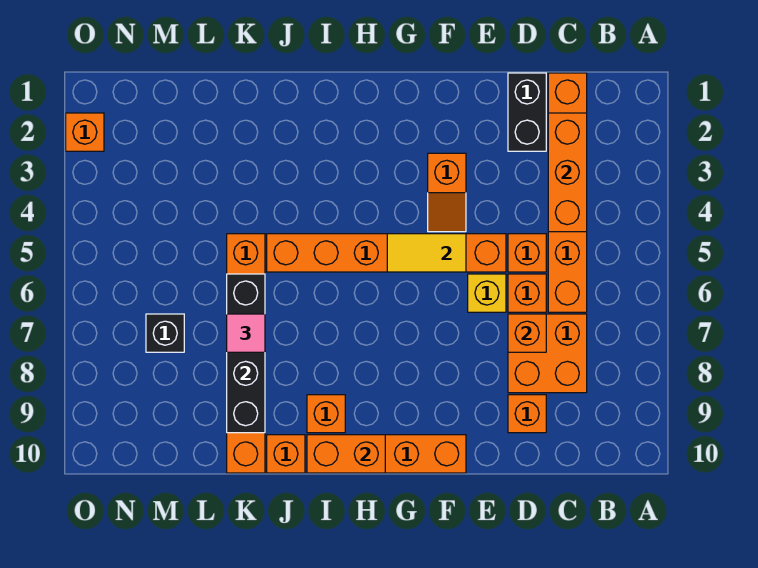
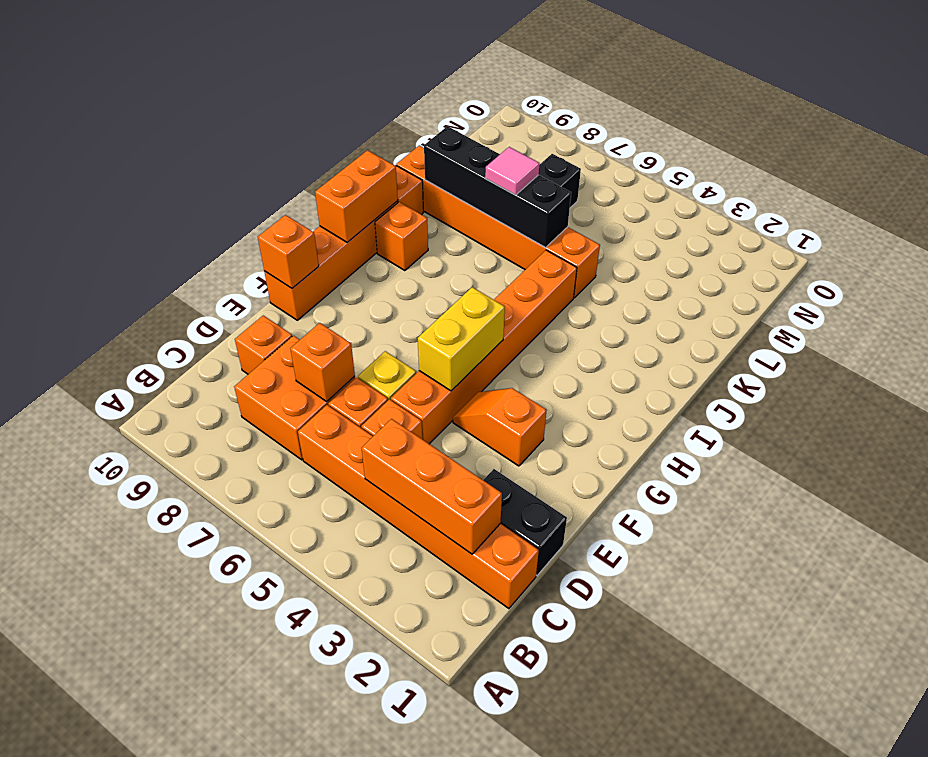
yellow 1x2 tile [387,234,466,272] -> yellow 1x2 brick [418,287,505,391]
orange 1x1 brick [66,113,104,151] -> orange 1x1 brick moved to [258,215,319,288]

